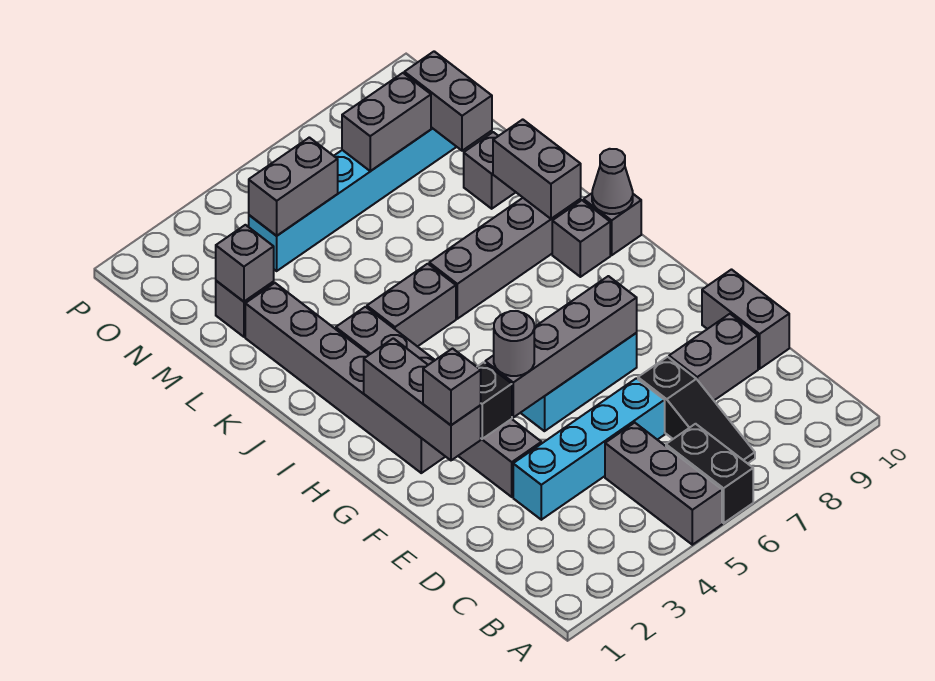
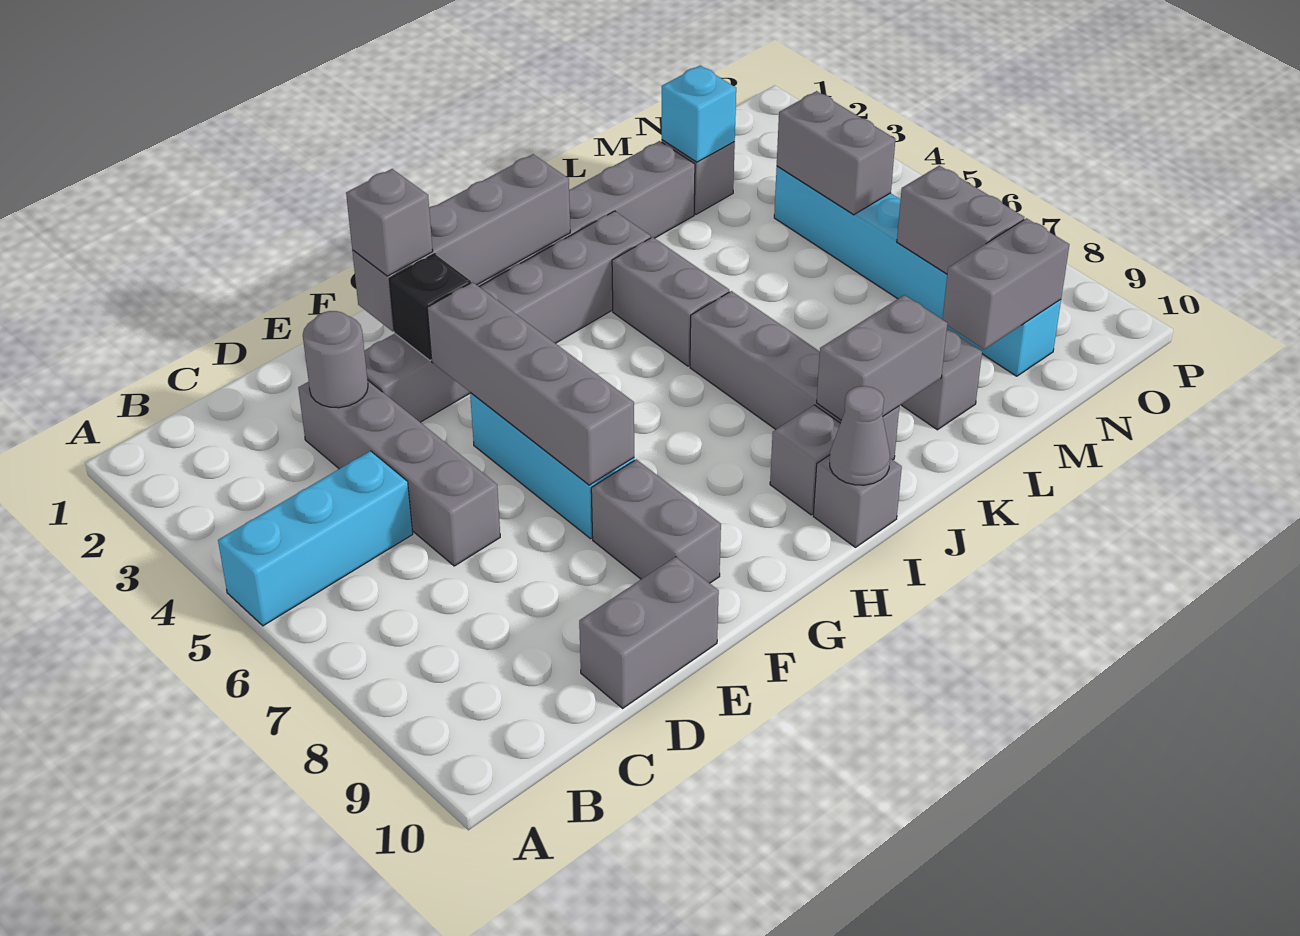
grey 1x3 brick [605,423,722,545] -> cyan 1x3 brick [218,451,413,626]
black 1x2 brick [666,424,753,523] -> none
black 1x3 slope [638,357,755,463] -> none
cyan 1x4 brick [513,378,665,520] -> grey 1x4 brick [298,381,500,566]
grey 1x2 brick [669,314,758,400] -> grey 1x2 brick moved to [591,459,721,583]
grey 1x3 brick [364,338,481,460] -> grey 1x4 brick [352,154,570,331]
grey 1x1 round brick [494,311,534,376] -> grey 1x1 round brick moved to [303,311,368,408]
grey 1x1 brick [216,225,274,302] -> cyan 1x1 brick [662,66,736,162]

